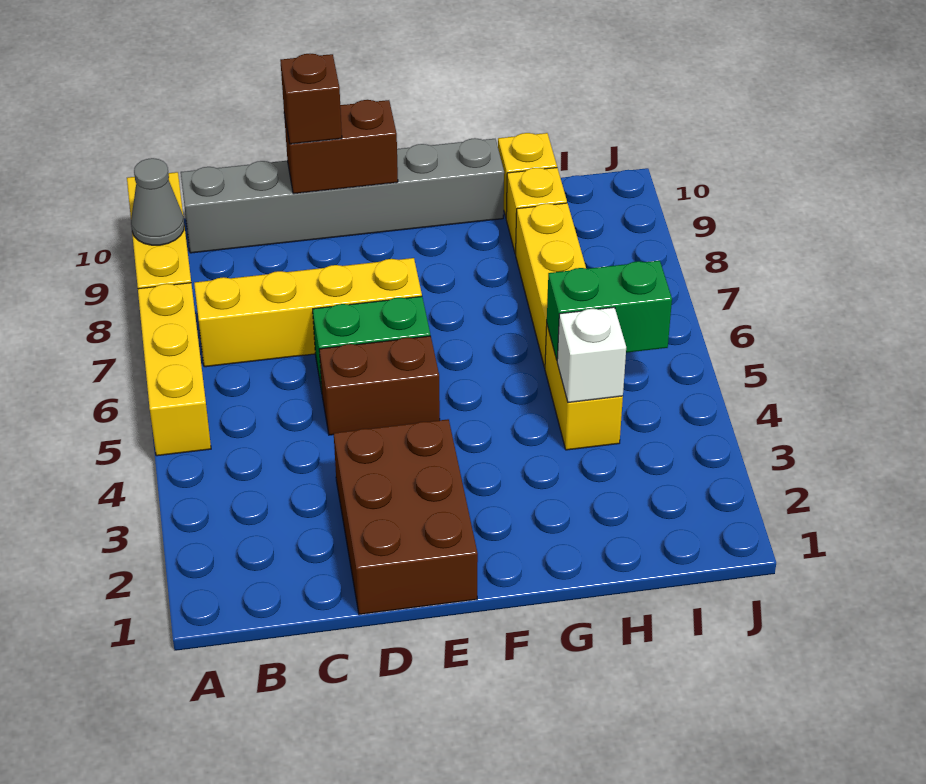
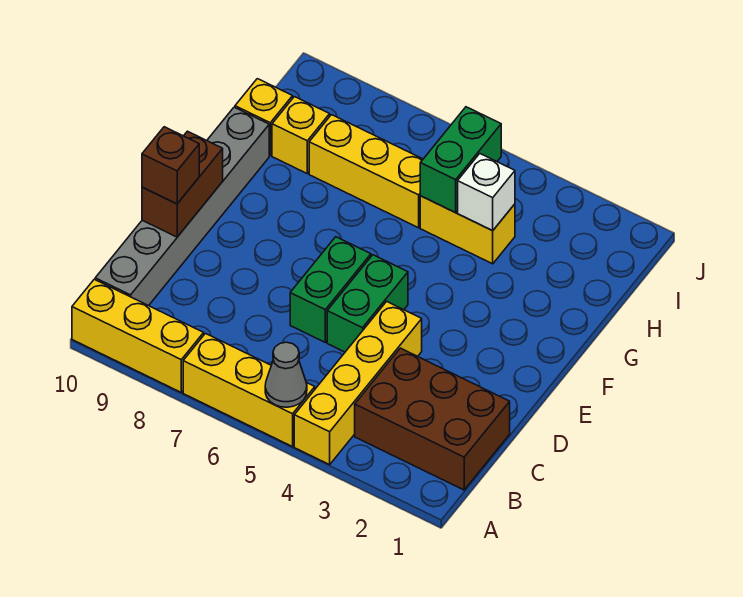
grey 1x1 cone [131,158,184,245] -> grey 1x1 cone moved to [265,342,307,407]
yellow 1x4 brick [194,258,422,367] -> yellow 1x4 brick moved to [294,302,422,465]
brown 2x3 brick [334,419,478,615] -> brown 2x3 brick moved to [355,348,510,490]
brown 1x2 brick [319,336,440,435] -> green 1x2 brick [327,255,408,352]

